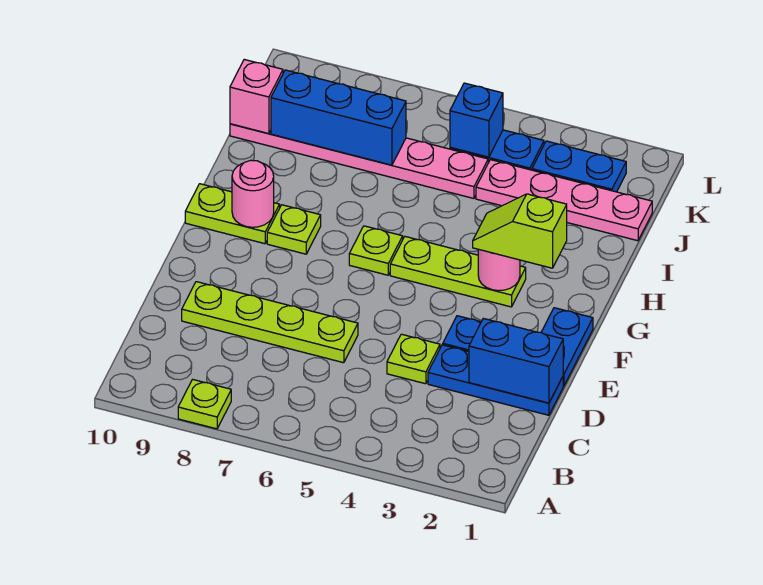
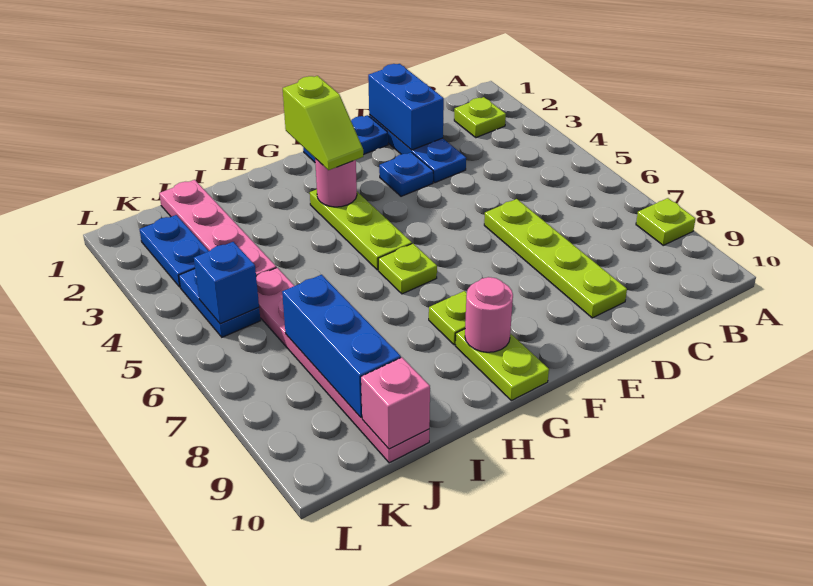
lime 1x1 plate [387,334,440,384] -> lime 1x1 plate moved to [454,97,506,138]

